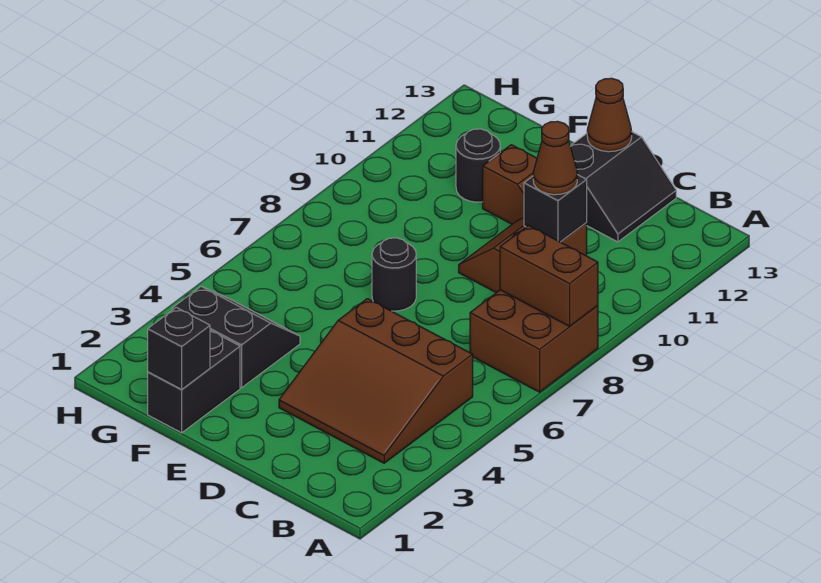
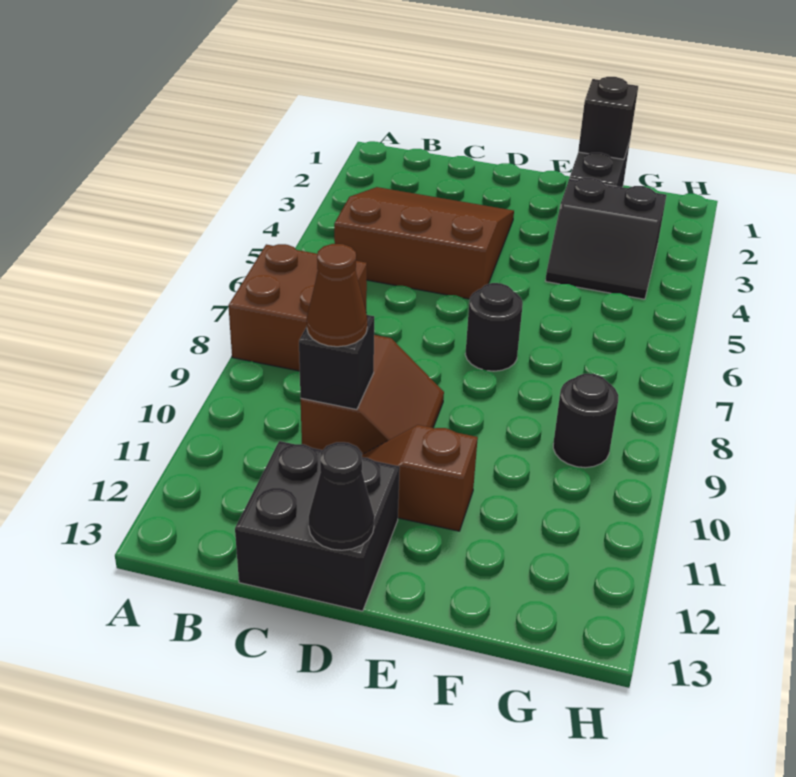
brown 1x2 brick [500,226,598,326] -> none
black 2x2 slope [571,132,676,242] -> black 2x2 brick [235,441,400,611]
brown 1x1 cone [587,78,632,152] -> black 1x1 cone [309,442,374,550]
black 1x1 round brick [456,129,500,202] -> black 1x1 round brick moved to [553,374,618,468]

